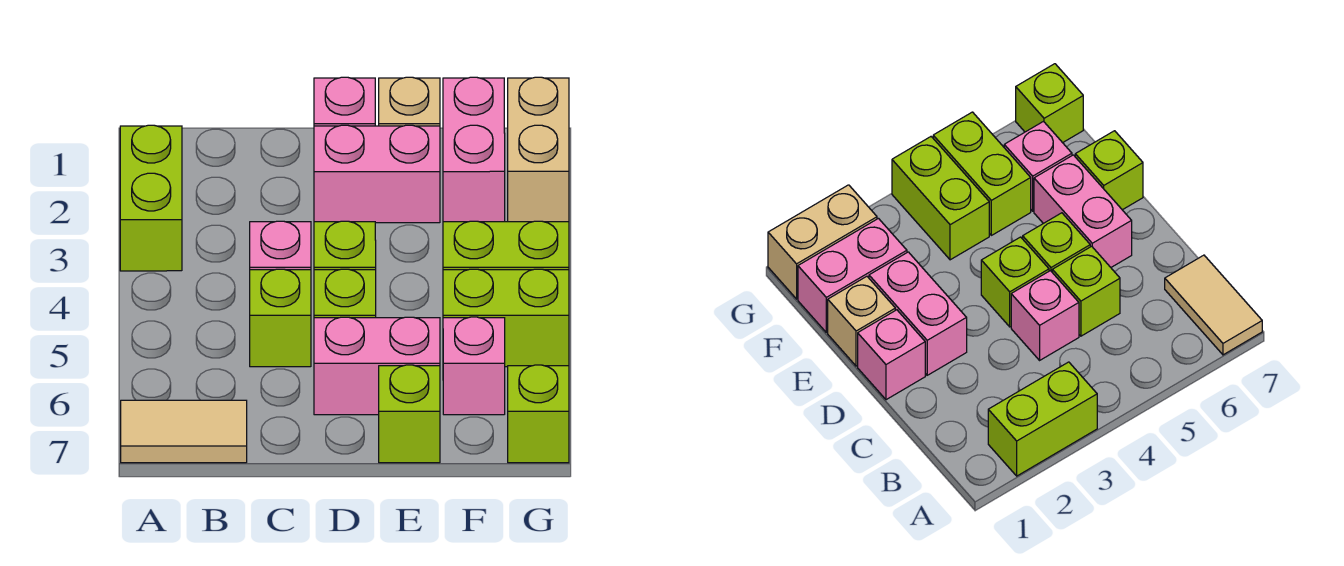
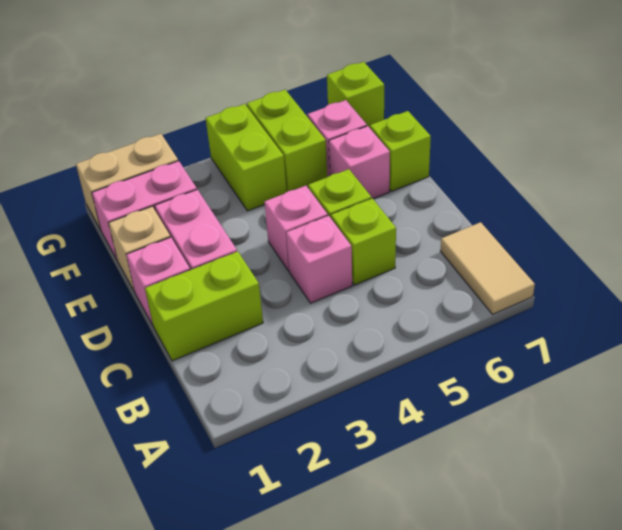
lime 1x2 brick [120,125,182,271] -> lime 1x2 brick moved to [145,251,263,361]
lime 1x1 brick [314,221,376,270] -> pink 1x1 brick [264,186,328,271]
pink 1x2 brick [314,317,440,415] -> pink 1x1 brick [329,126,390,199]

